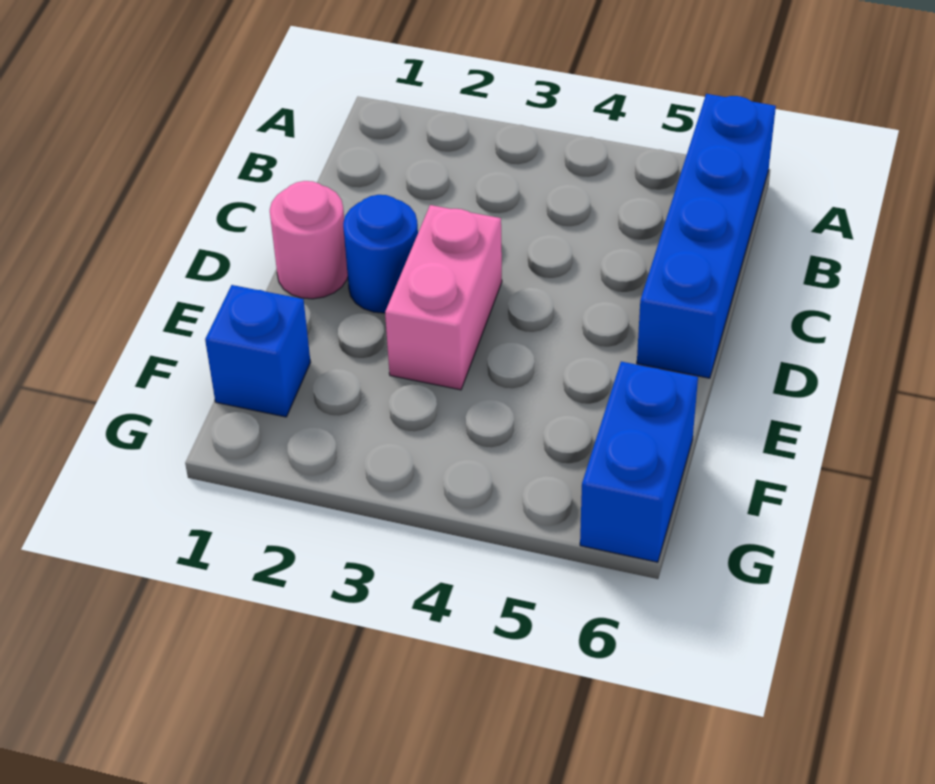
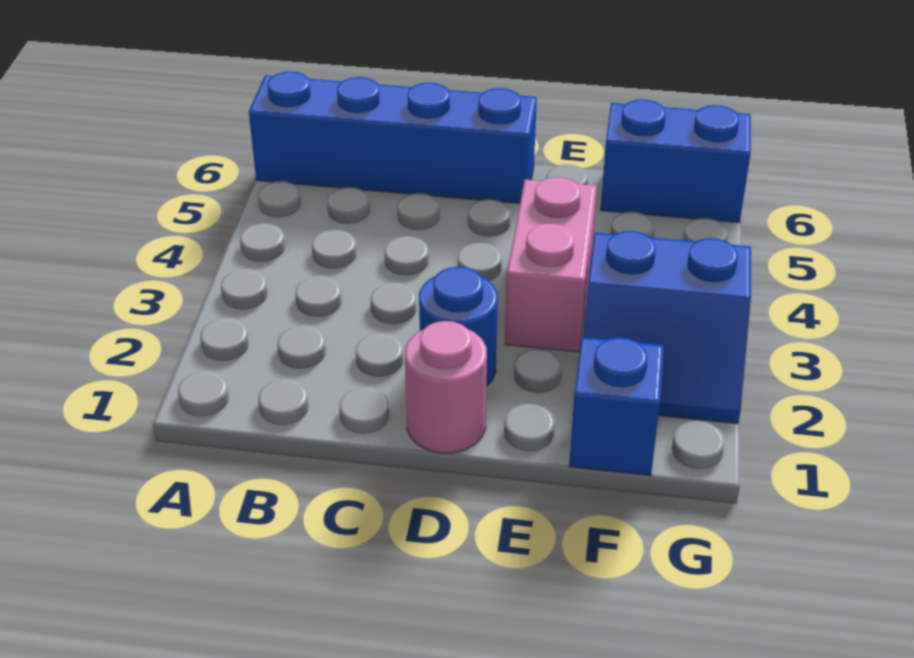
pink 1x2 brick [385,205,502,390] -> pink 1x2 brick turned to [505,177,597,352]
none -> blue 2x2 slope [583,231,751,424]

